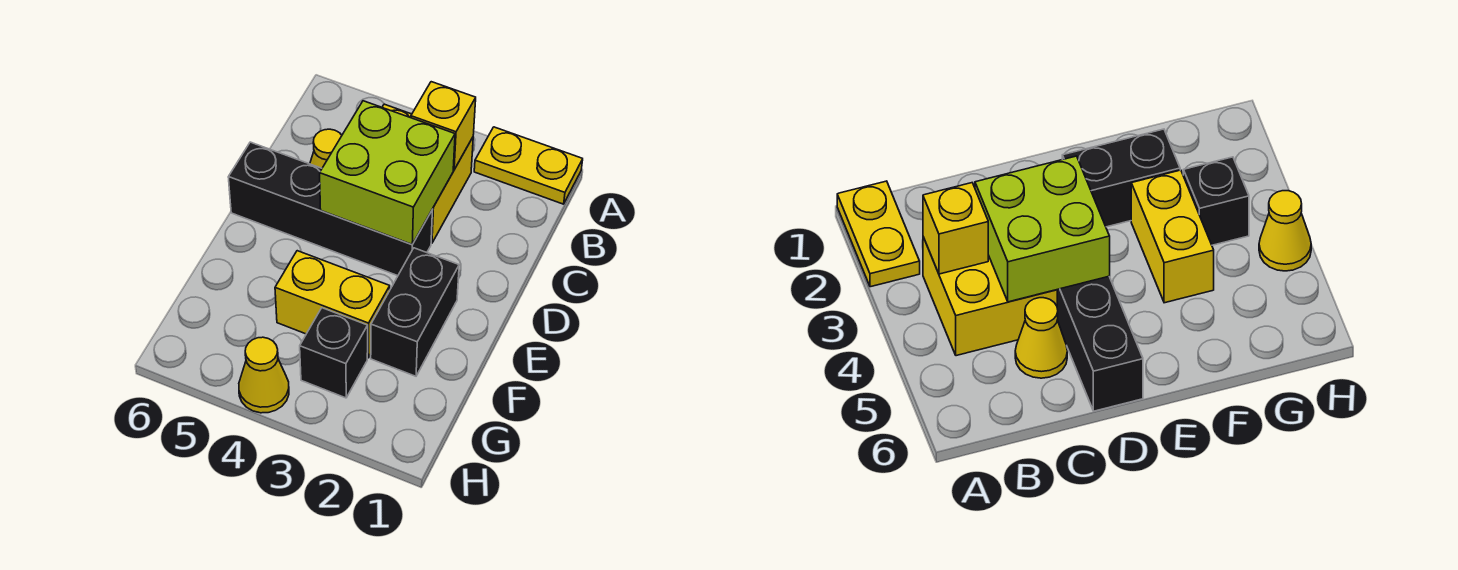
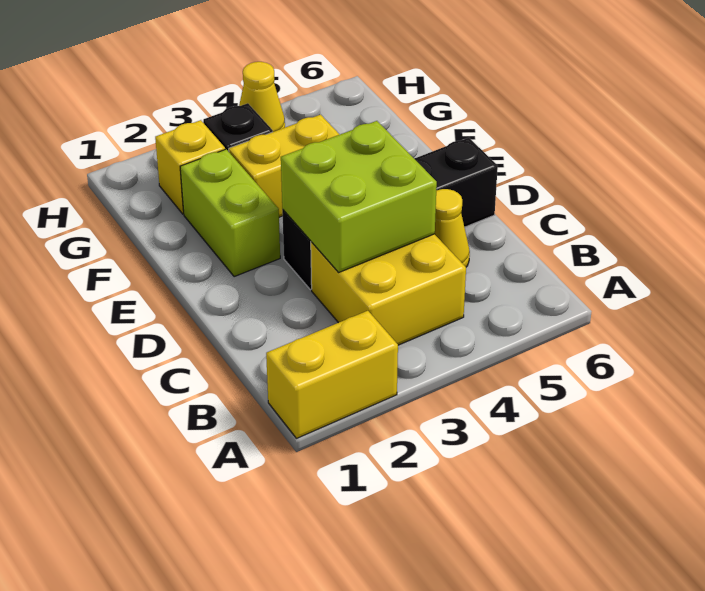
yellow 1x2 plate [474,127,583,204] -> yellow 1x2 brick [266,311,398,438]
yellow 1x1 brick [411,82,476,170] -> yellow 1x1 brick moved to [155,120,225,214]
black 1x2 brick [371,248,459,376] -> lime 1x2 brick [180,149,280,277]

